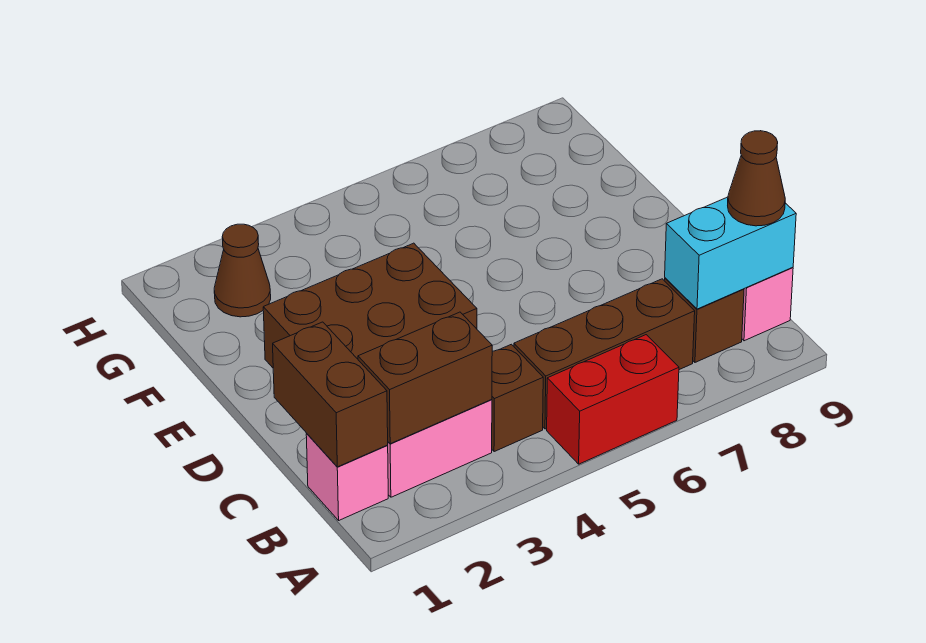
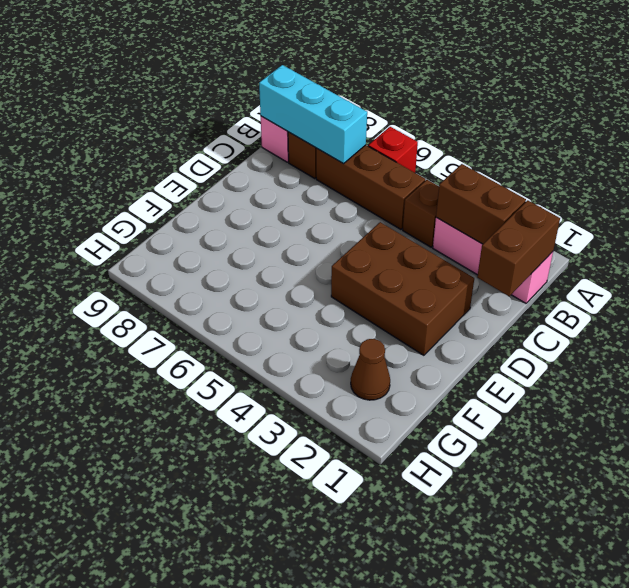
red 1x2 brick [547,335,679,464] -> red 1x1 brick [368,127,418,173]
cyan 1x2 brick [665,197,796,309] -> cyan 1x3 brick [259,65,367,164]
brown 1x1 cone [728,131,785,226] -> none

